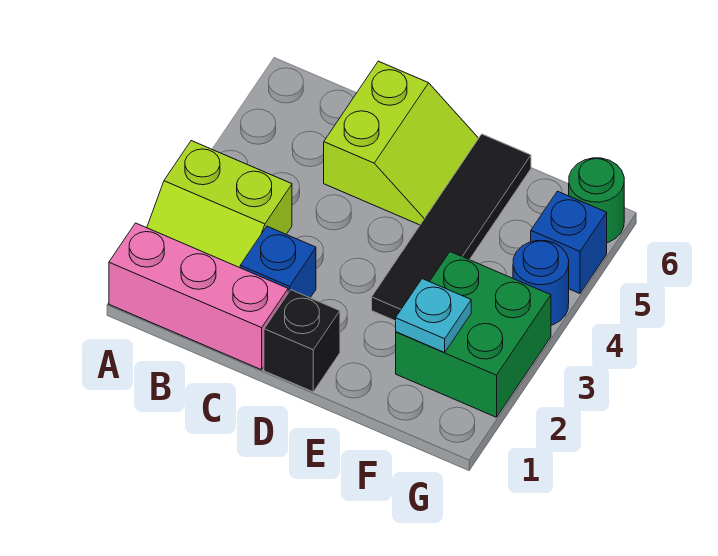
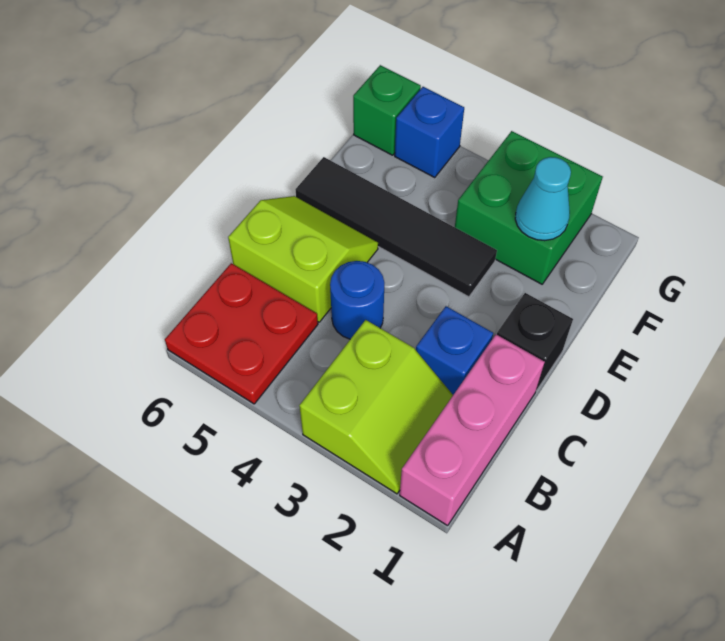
none -> red 2x2 plate [165,263,318,404]
cyan 1x1 plate [396,279,471,352] -> cyan 1x1 cone [515,157,571,241]
blue 1x1 round brick [513,241,569,325] -> blue 1x1 round brick moved to [330,261,384,339]
green 1x1 round brick [569,158,624,243] -> green 1x1 brick [353,65,421,155]

